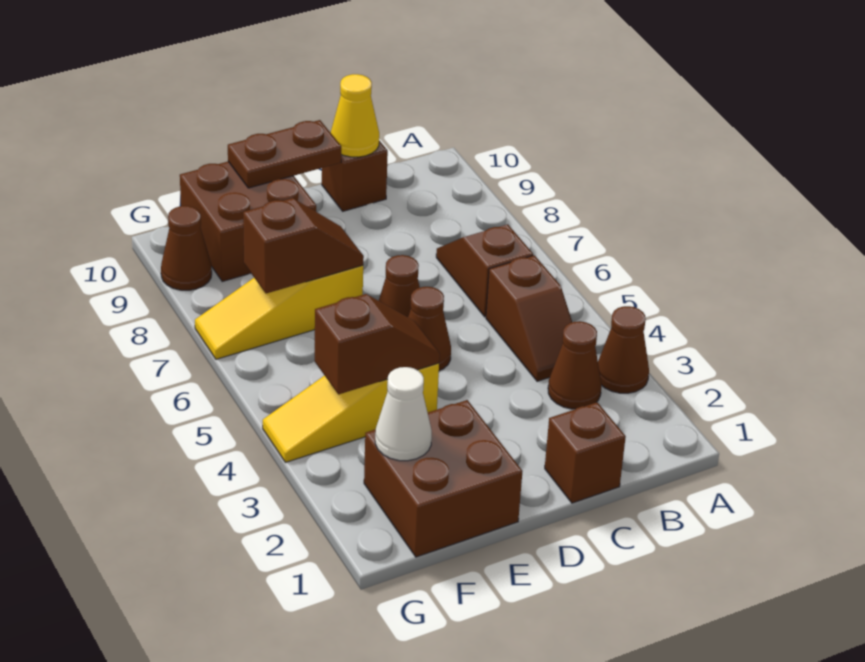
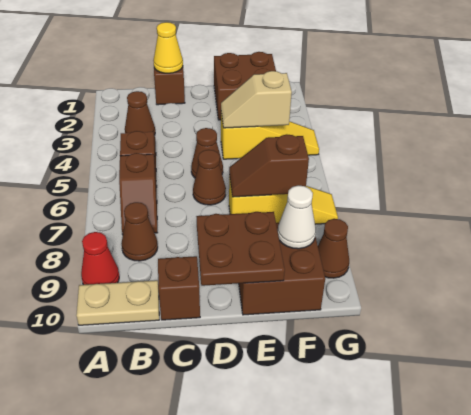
brown 1x1 cone [598,306,649,393] -> brown 1x1 cone moved to [121,202,158,261]
none -> red 1x1 cone [81,232,119,285]
none -> tan 1x2 plate [76,280,159,325]
yellow 1x1 cone [331,74,379,157] -> yellow 1x1 cone moved to [153,22,183,73]
brown 1x2 plate [228,120,341,188] -> brown 2x2 plate [196,212,285,286]
brown 1x2 slope [315,294,440,394] -> tan 1x2 slope [221,71,292,128]
white 1x1 cone [375,367,432,461] -> white 1x1 cone moved to [278,185,316,249]

